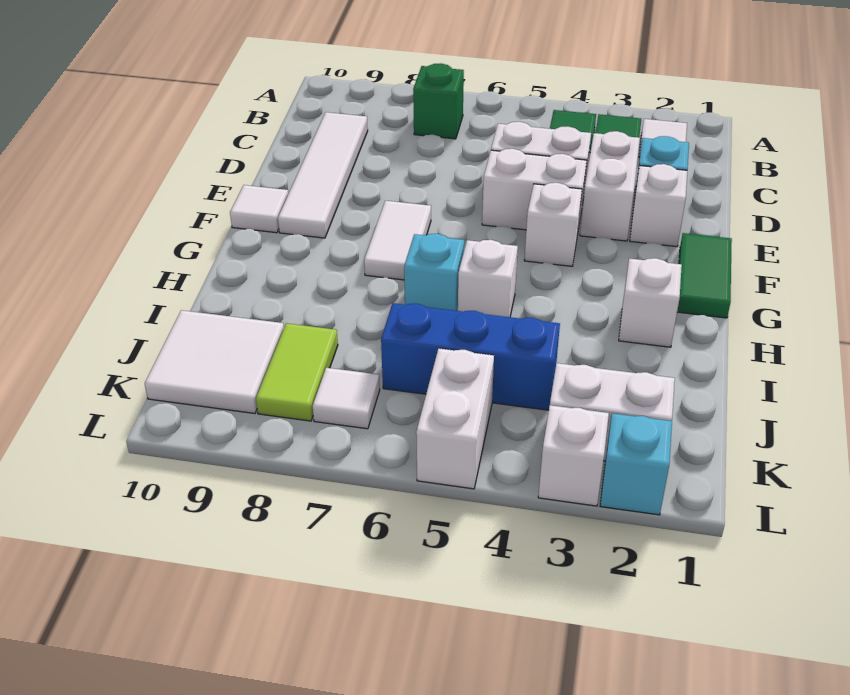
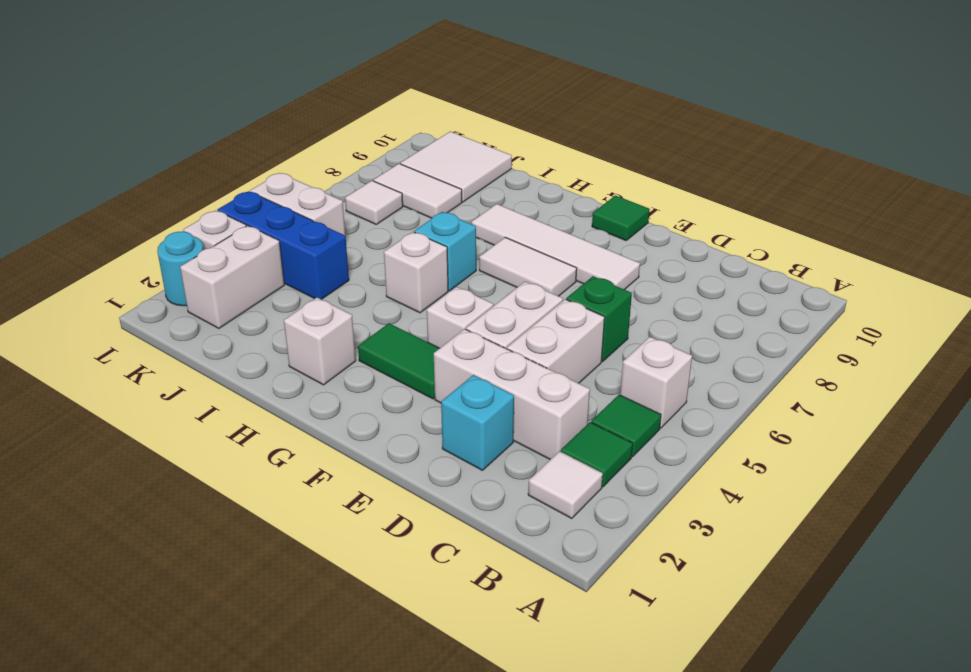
green 1x1 brick [413,64,464,139] -> green 1x1 brick moved to [566,276,632,362]
white 1x4 tile [278,112,368,238] -> white 1x4 tile moved to [472,204,640,290]
white 1x2 brick [580,131,640,241] -> white 1x3 brick [434,329,590,459]
white 1x1 brick [630,164,687,247] -> white 1x1 brick moved to [620,337,692,428]
green 1x2 tile [677,233,732,318] -> green 1x2 tile moved to [358,323,439,399]
white 1x1 tile [230,185,288,233] -> green 1x1 tile [592,196,650,240]
blue 1x3 brick [381,303,560,410] -> blue 1x3 brick turned to [218,191,349,300]
lime 1x2 tile [256,323,338,421] -> white 1x2 tile [373,164,462,218]
cyan 1x1 brick [600,413,672,515] -> cyan 1x1 round brick [157,231,204,306]

